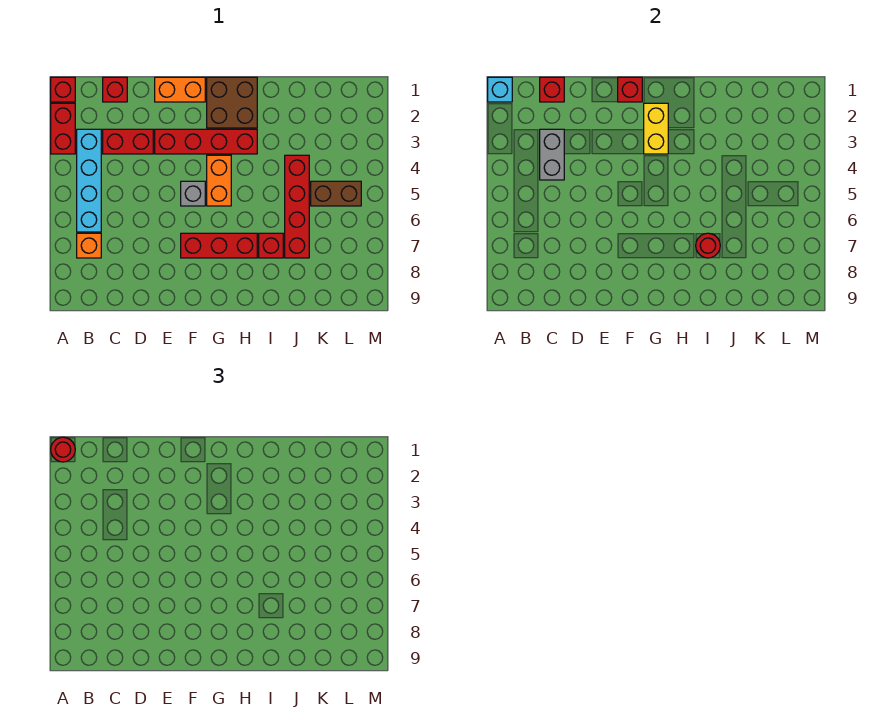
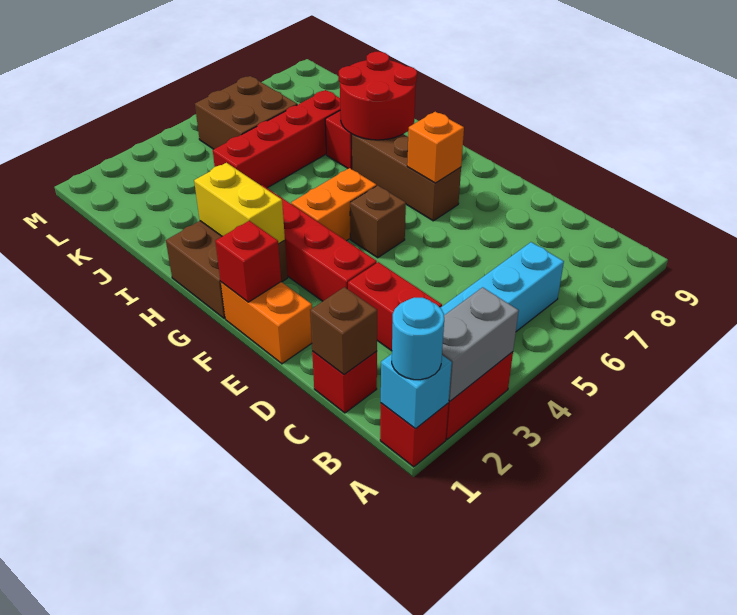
red 1x1 round brick [51,437,75,462] -> cyan 1x1 round brick [392,298,444,380]
orange 1x1 brick [77,233,101,258] -> orange 1x1 brick moved to [407,112,464,183]
red 1x1 brick [540,77,564,102] -> brown 1x1 brick [310,287,377,374]
grey 1x2 brick [540,129,564,180] -> grey 1x2 brick moved to [442,287,519,401]
grey 1x1 brick [181,181,205,206] -> brown 1x1 brick [350,185,406,258]
red 1x3 brick [181,233,257,258] -> brown 1x3 brick [352,134,461,221]
yellow 1x2 brick [644,103,668,154] -> yellow 1x2 brick turned to [194,163,285,244]
red 1x1 round brick [696,233,720,258] -> red 2x2 round brick [338,52,417,140]
brown 1x2 brick [311,181,361,206] -> brown 2x2 brick [195,76,297,149]

